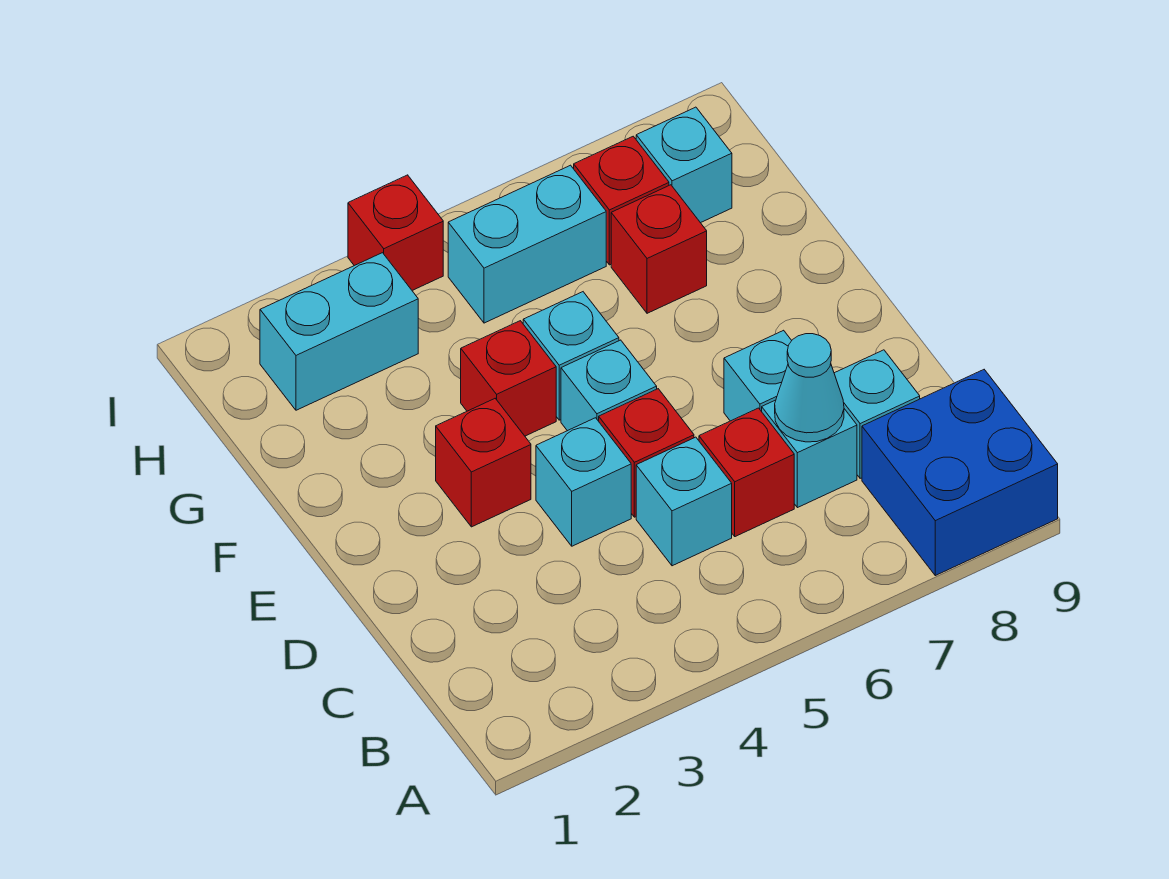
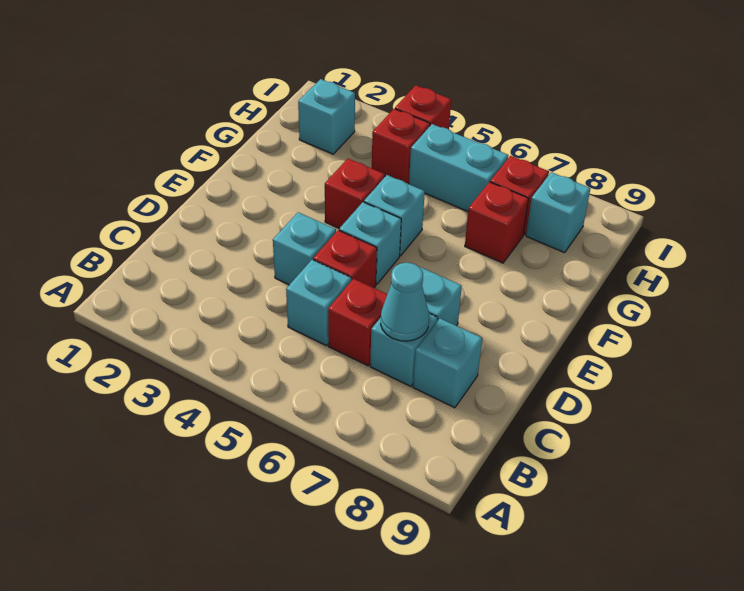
blue 2x2 brick [862,370,1058,576] -> none
red 1x1 brick [436,399,531,527] -> red 1x1 brick moved to [372,109,430,184]
cyan 1x2 brick [260,253,418,410] -> cyan 1x1 brick [298,79,355,154]

